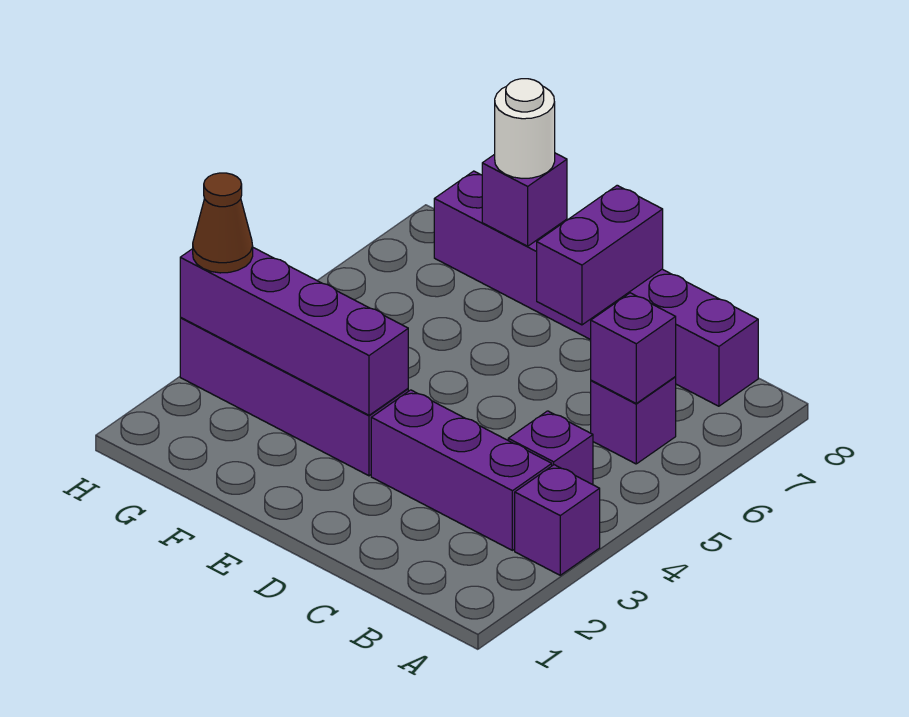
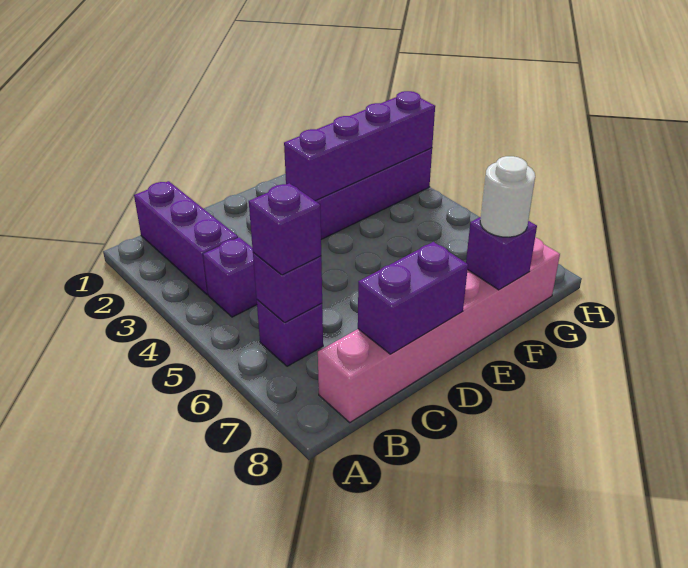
purple 1x1 brick [515,465,600,575] -> purple 1x1 brick moved to [249,183,321,275]
purple 1x3 brick [371,390,552,550] -> purple 1x3 brick turned to [134,181,238,295]
purple 1x6 brick [434,171,758,406] -> pink 1x6 brick [318,237,560,422]
purple 1x2 brick [537,185,663,325] -> purple 1x2 brick turned to [358,242,468,354]
brown 1x1 cone [193,173,253,273] -> none

